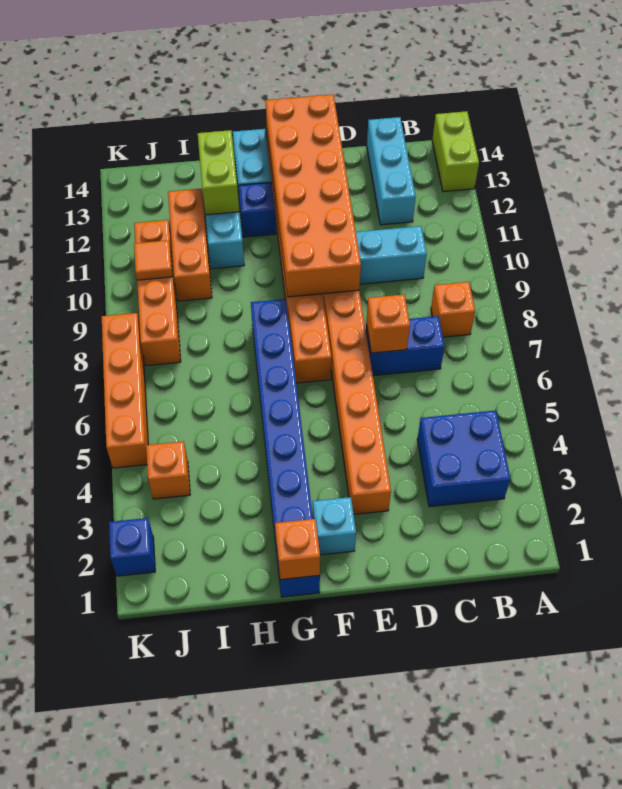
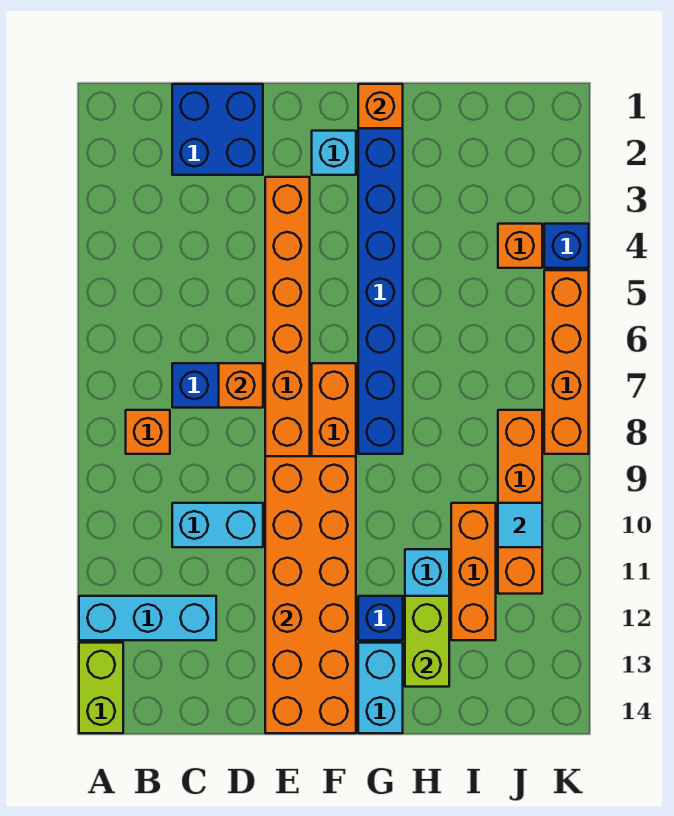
blue 2x2 brick [417,410,510,507] -> blue 2x2 brick moved to [172,84,263,175]
cyan 1x3 brick [367,117,416,225] -> cyan 1x3 brick turned to [79,596,216,640]
orange 1x1 tile [134,240,172,280] -> cyan 1x1 tile [498,503,542,547]
blue 1x1 brick [109,518,155,576] -> blue 1x1 brick moved to [544,224,589,268]

